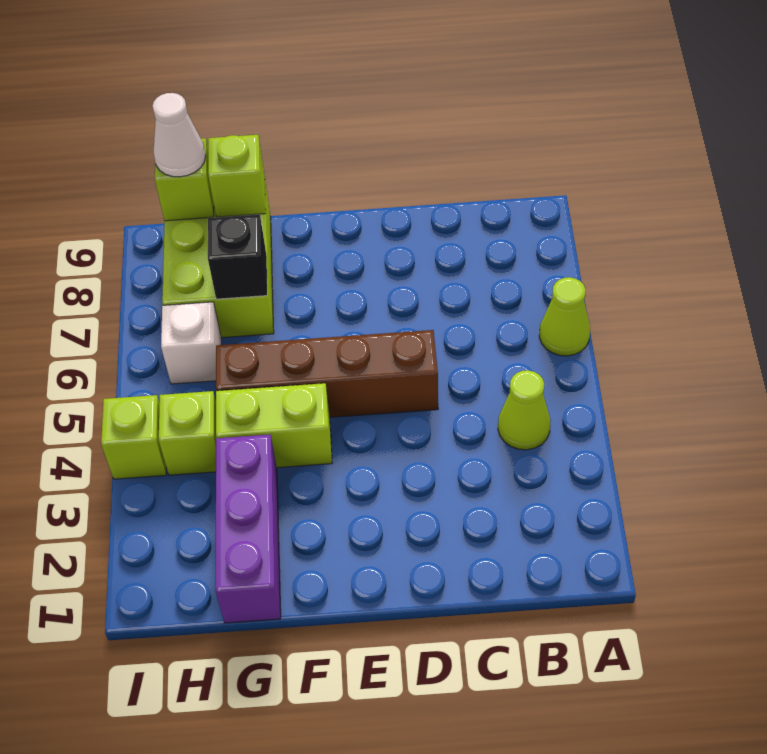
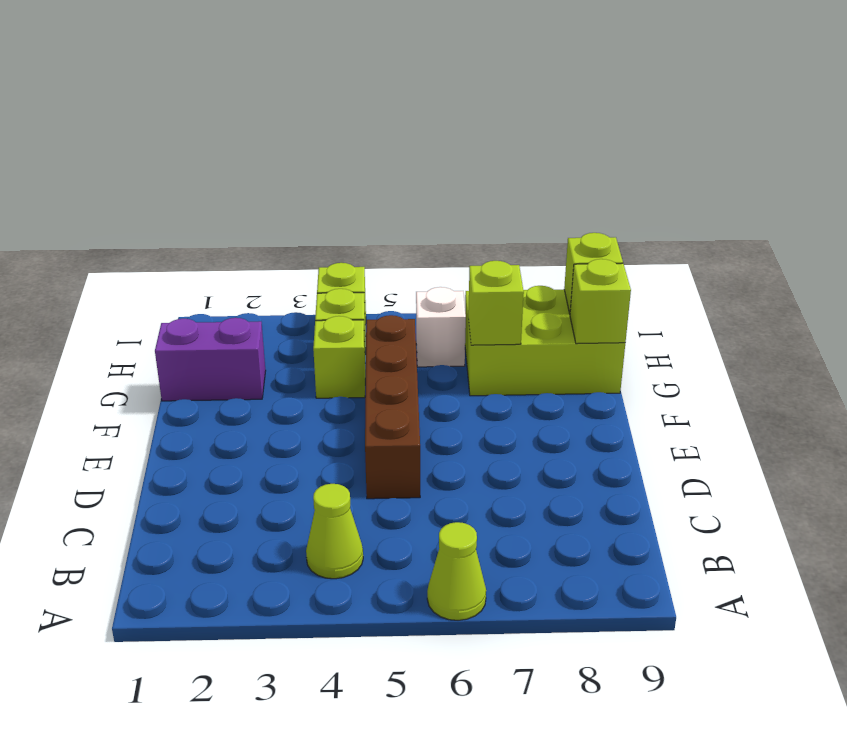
lime 1x2 brick [216,383,332,468] -> lime 1x1 brick [313,316,365,398]
purple 1x3 brick [216,435,281,623] -> purple 1x2 brick [155,318,266,401]
black 1x1 brick [208,215,267,299] -> lime 1x1 brick [468,261,524,345]
white 1x1 cone [153,93,206,177] -> none

